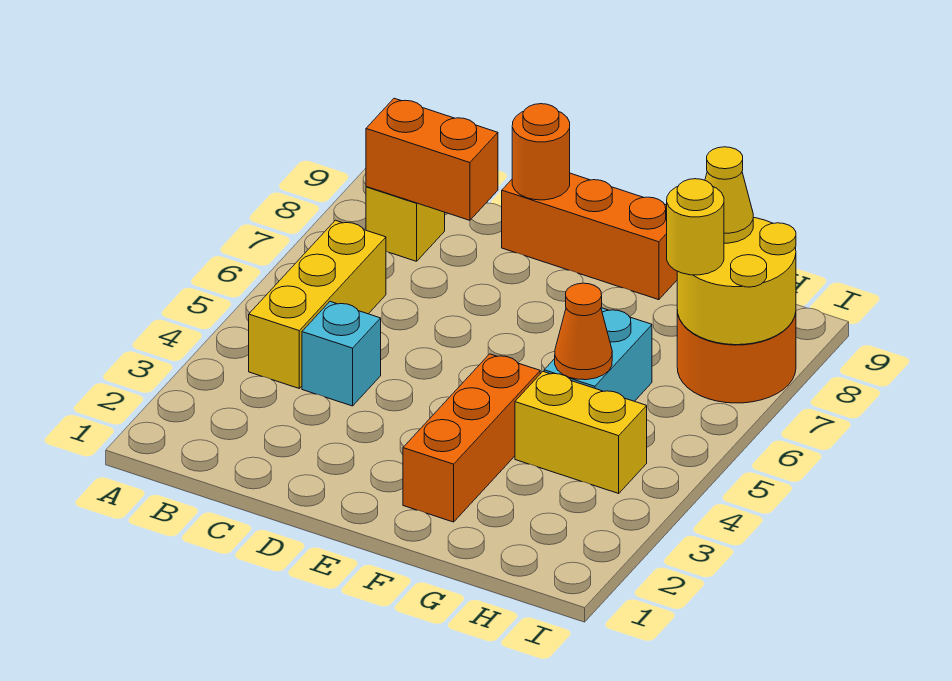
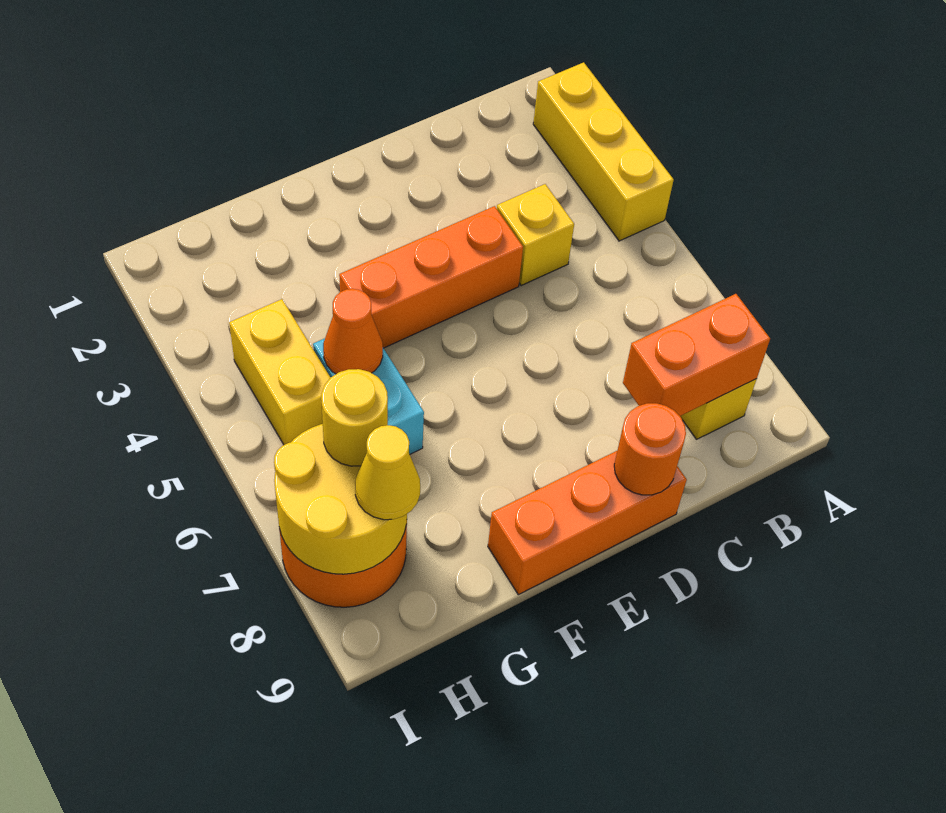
yellow 1x3 brick [249,220,386,388] -> yellow 1x3 brick moved to [533,62,674,241]
cyan 1x1 brick [302,302,381,406] -> yellow 1x1 brick [497,184,574,286]
orange 1x3 brick [403,354,540,522] -> orange 1x3 brick turned to [339,206,523,348]
yellow 1x2 brick [515,372,647,493] -> yellow 1x2 brick turned to [229,299,331,445]

